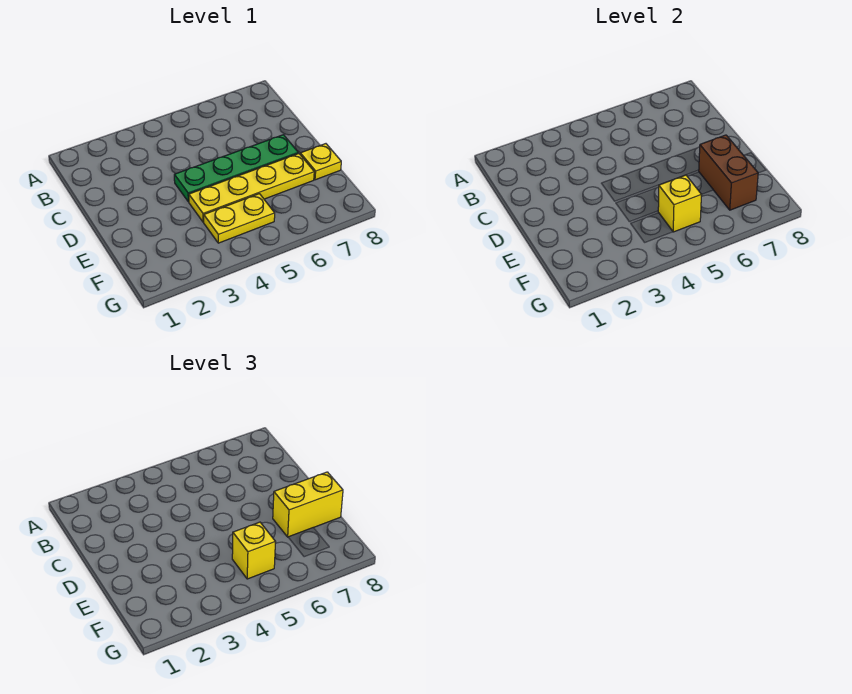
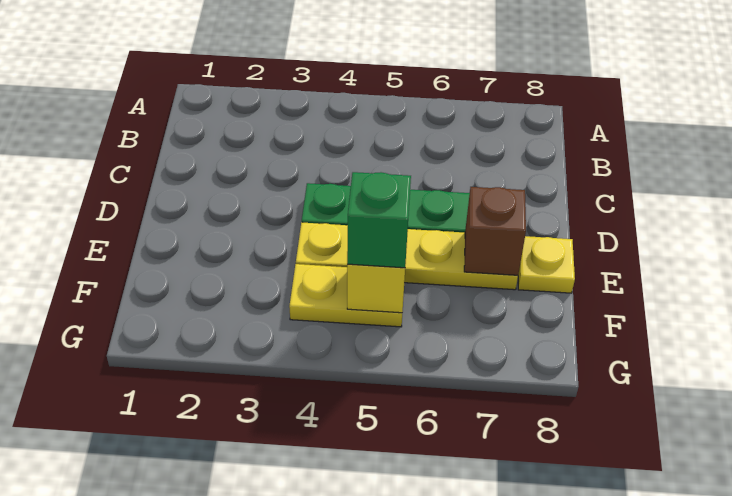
brown 1x2 brick [699,135,758,210] -> brown 1x1 brick [464,187,526,275]
yellow 1x2 brick [273,472,343,537] -> none
yellow 1x1 brick [232,522,275,579] -> green 1x1 brick [347,172,411,268]

